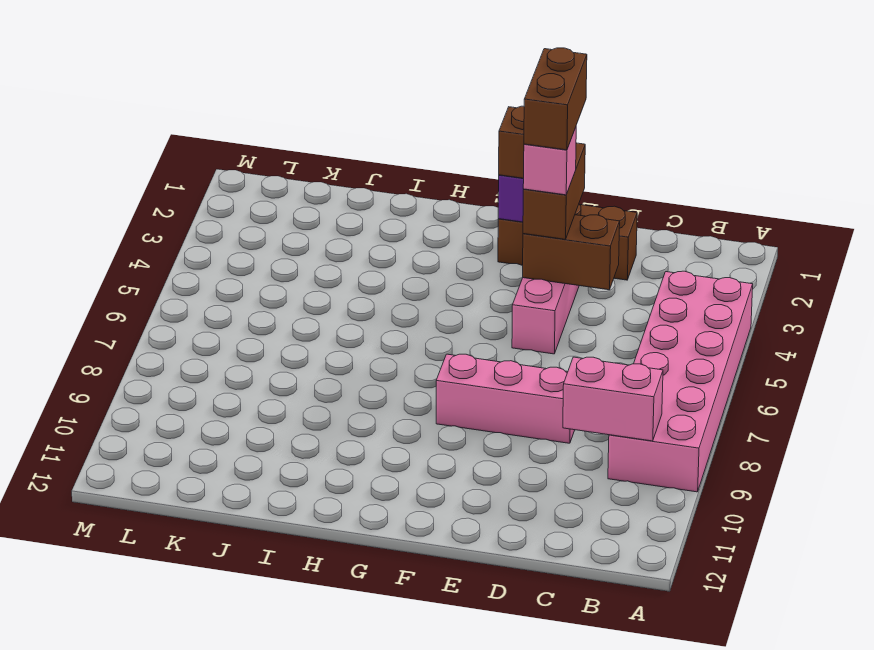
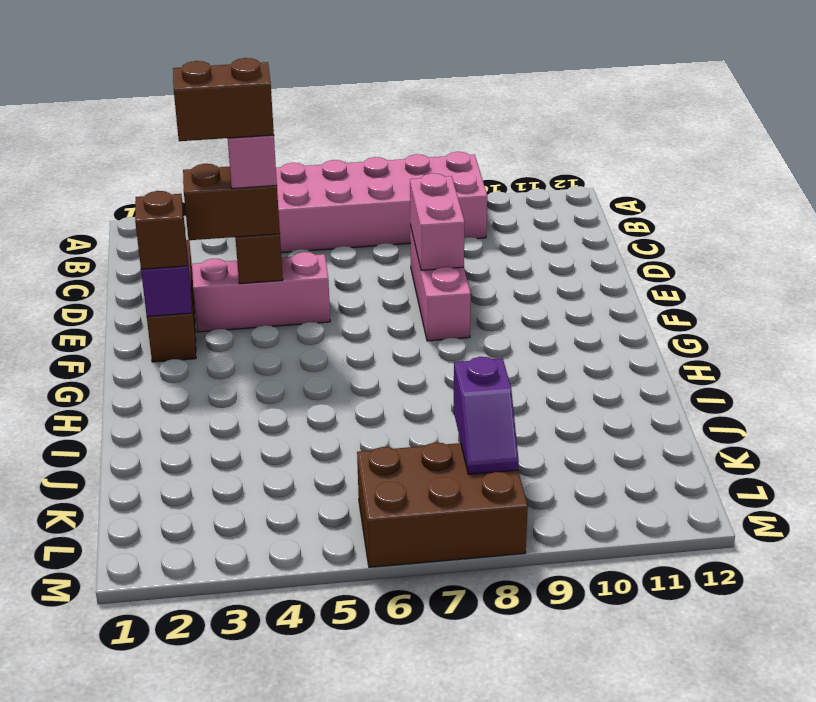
pink 1x2 brick [563,357,663,441] -> pink 1x2 brick moved to [410,173,465,270]
none -> purple 1x2 slope [453,357,519,474]
none -> brown 2x3 brick [357,443,528,567]

